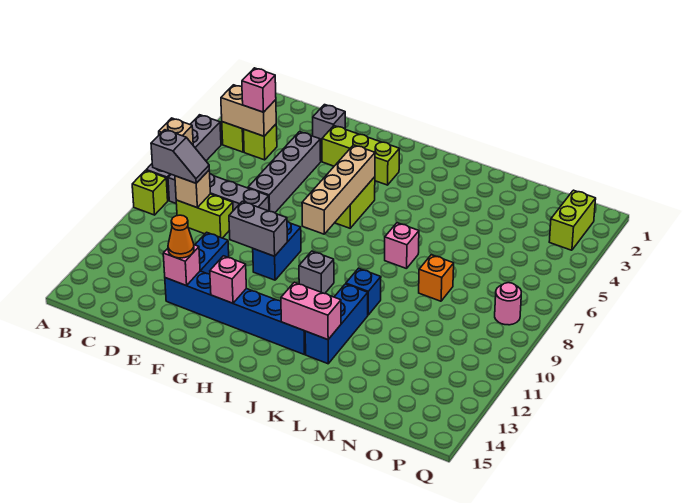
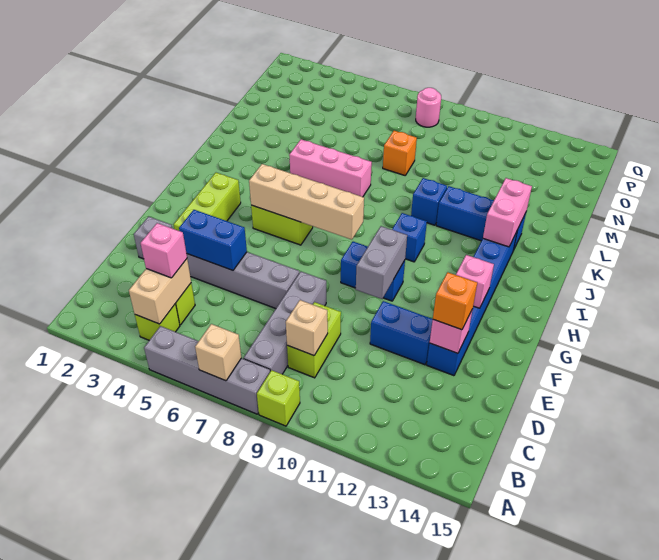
grey 1x2 slope [151,130,209,183] -> none
none -> blue 1x2 brick [179,210,247,270]
orange 1x1 cone [168,215,194,258] -> orange 1x1 brick [433,272,477,330]
grey 1x1 brick [299,251,334,294] -> blue 1x1 brick [392,213,427,262]
pink 1x1 brick [385,223,419,269] -> pink 1x3 brick [289,139,372,197]
lime 1x2 brick [549,190,596,250] -> none

